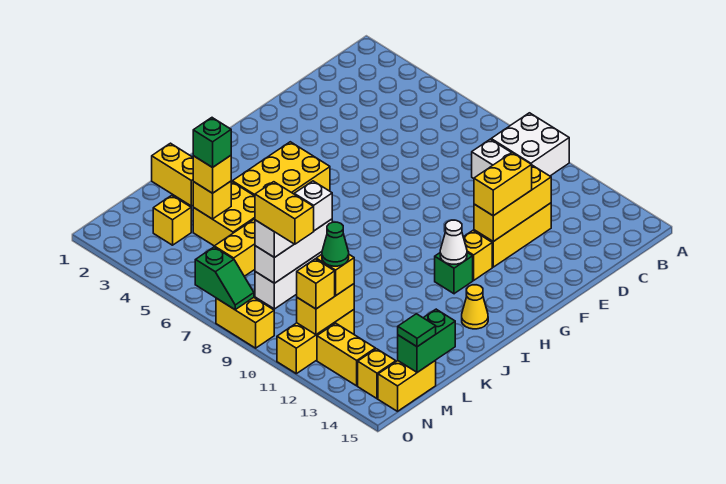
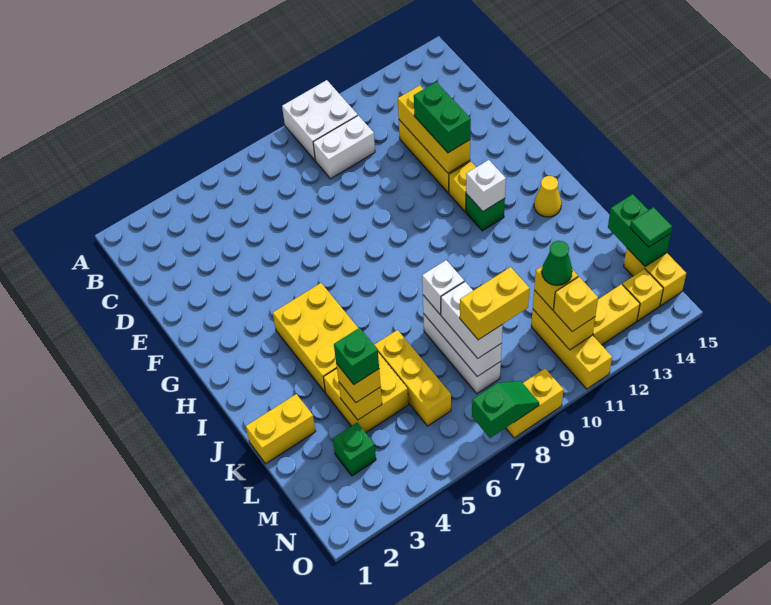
yellow 1x2 brick [474,153,532,216] -> green 1x2 brick [414,82,471,153]
white 1x1 cone [440,220,467,264] -> white 1x1 brick [466,160,506,211]
yellow 1x1 brick [153,195,191,245] -> green 1x1 brick [333,423,376,476]

